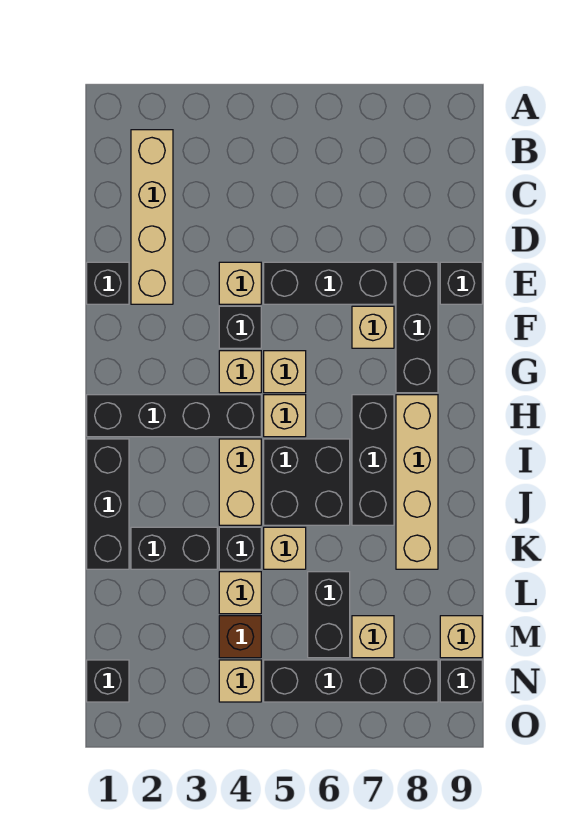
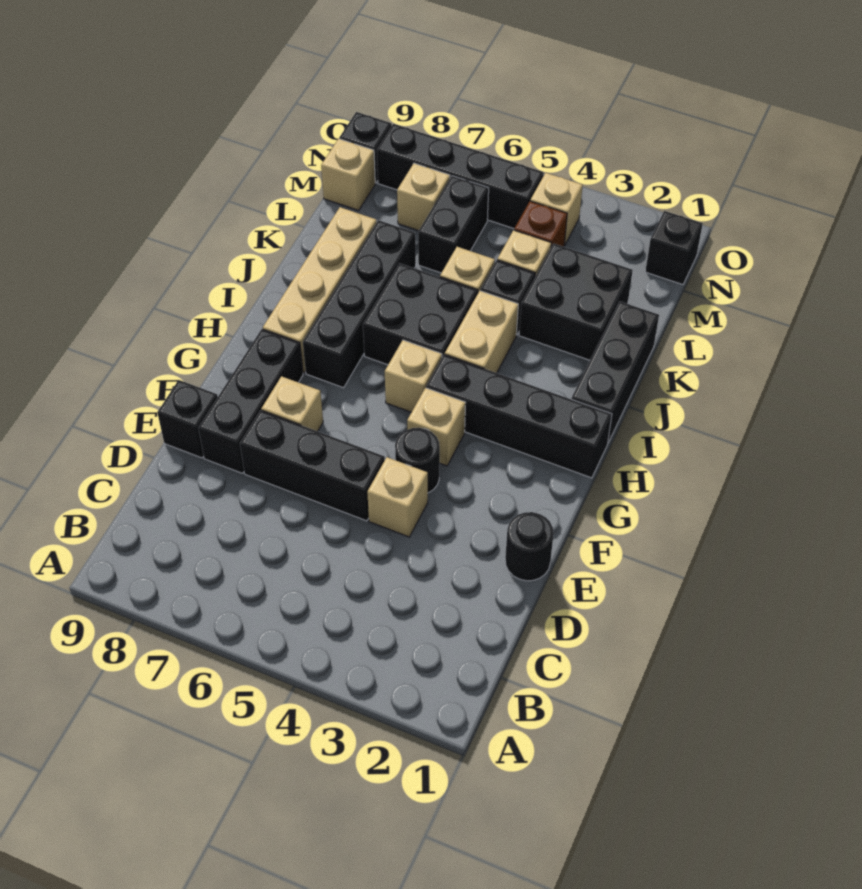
tan 1x4 brick [131,130,173,304] -> none
black 1x1 brick [87,262,129,304] -> black 1x1 round brick [505,512,554,581]
black 1x1 brick [219,306,261,348] -> black 1x1 round brick [395,428,440,493]
tan 1x1 brick [264,351,306,393] -> none
black 1x3 brick [352,395,394,525] -> black 1x4 brick [303,220,416,388]
black 1x2 brick [131,527,217,569] -> black 2x2 brick [519,243,633,360]

